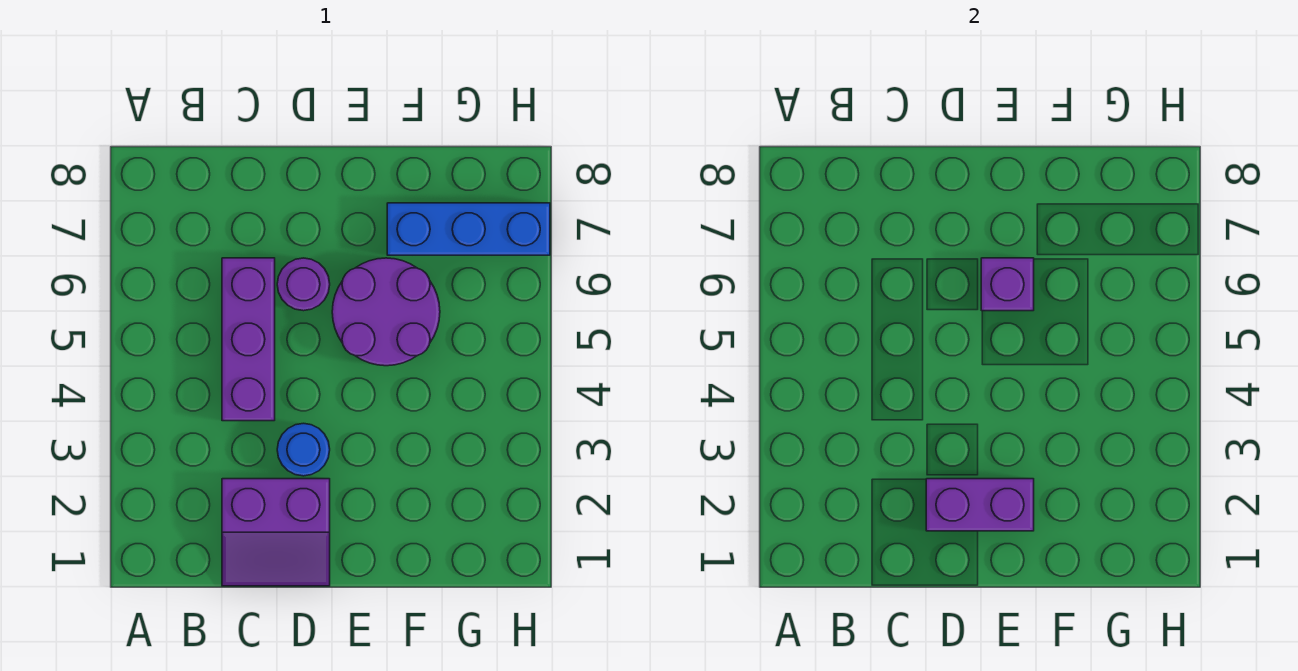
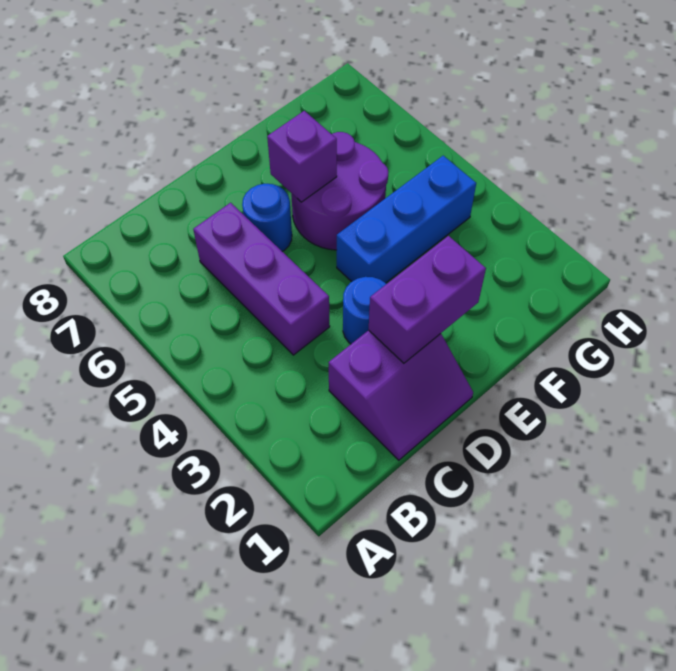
purple 1x1 round brick [277,258,330,311] -> blue 1x1 round brick [242,184,292,252]
blue 1x3 brick [387,203,550,255] -> blue 1x3 brick moved to [337,156,476,283]

